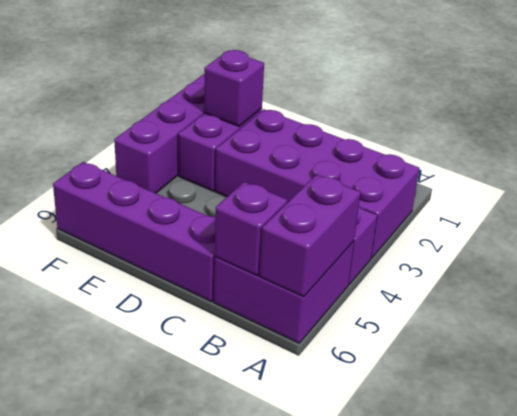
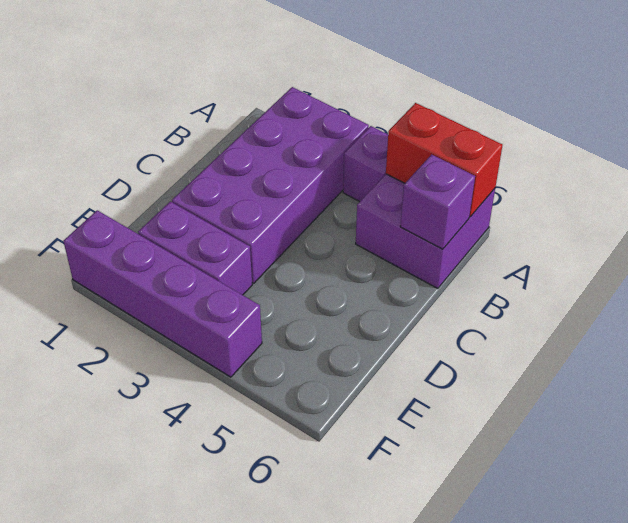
purple 1x2 brick [259,174,361,297] -> red 1x2 brick [386,103,503,217]
purple 1x4 brick [53,162,216,302] -> none
purple 1x1 brick [204,50,264,126] -> none

